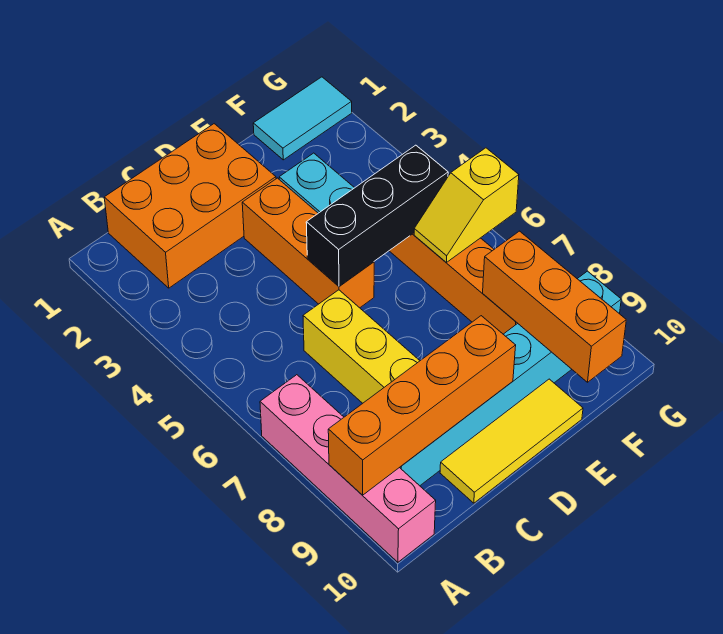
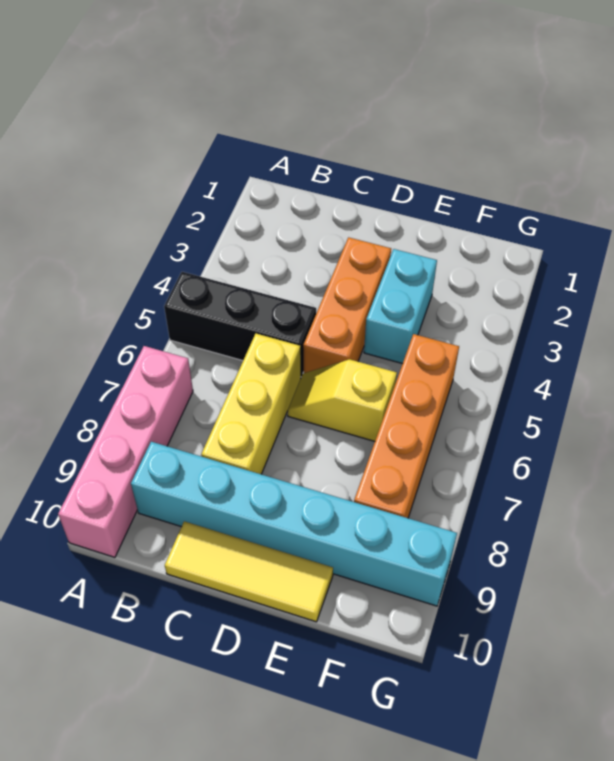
orange 1x4 brick [328,316,516,495] -> none
orange 2x3 brick [104,124,276,288] -> none
black 1x3 brick [306,145,448,286] -> black 1x3 brick moved to [164,272,316,377]
cyan 1x2 tile [253,77,352,160] -> none
yellow 1x2 slope [414,148,519,262] -> yellow 1x2 slope moved to [288,359,397,441]
orange 1x3 brick [483,231,626,382] -> none

